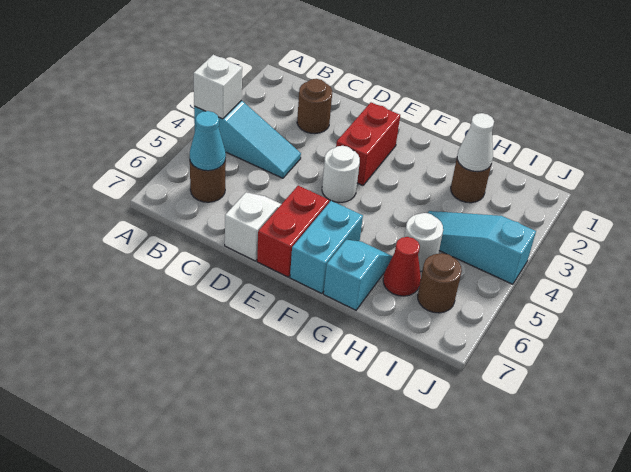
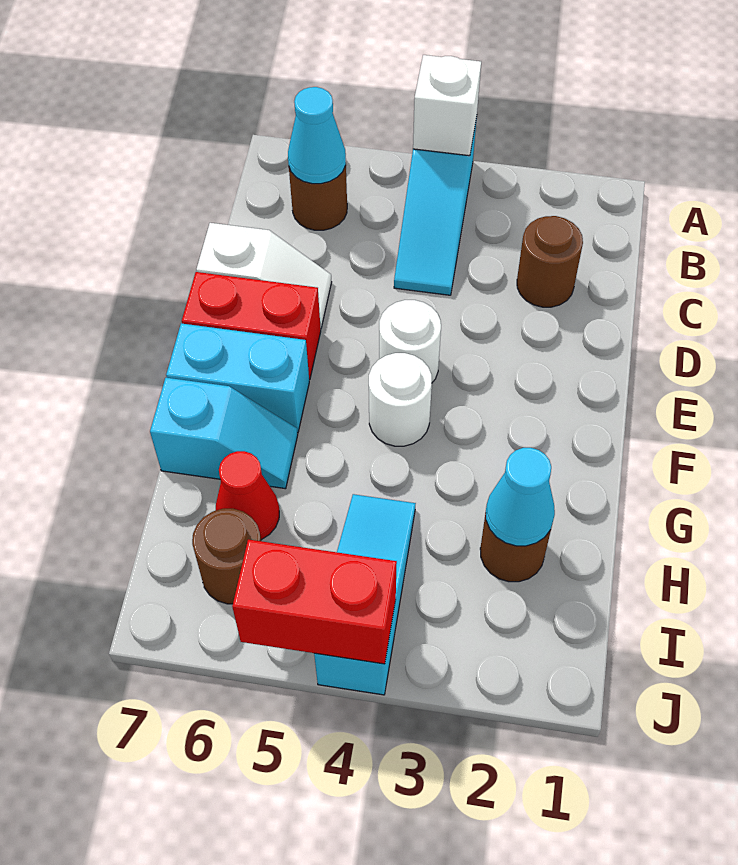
red 1x2 brick [336,103,400,185] -> red 1x2 brick moved to [232,540,397,664]
white 1x1 cone [457,113,494,172] -> cyan 1x1 cone [486,448,555,546]
white 1x1 round brick [404,213,443,271] -> white 1x1 round brick moved to [369,353,432,446]

